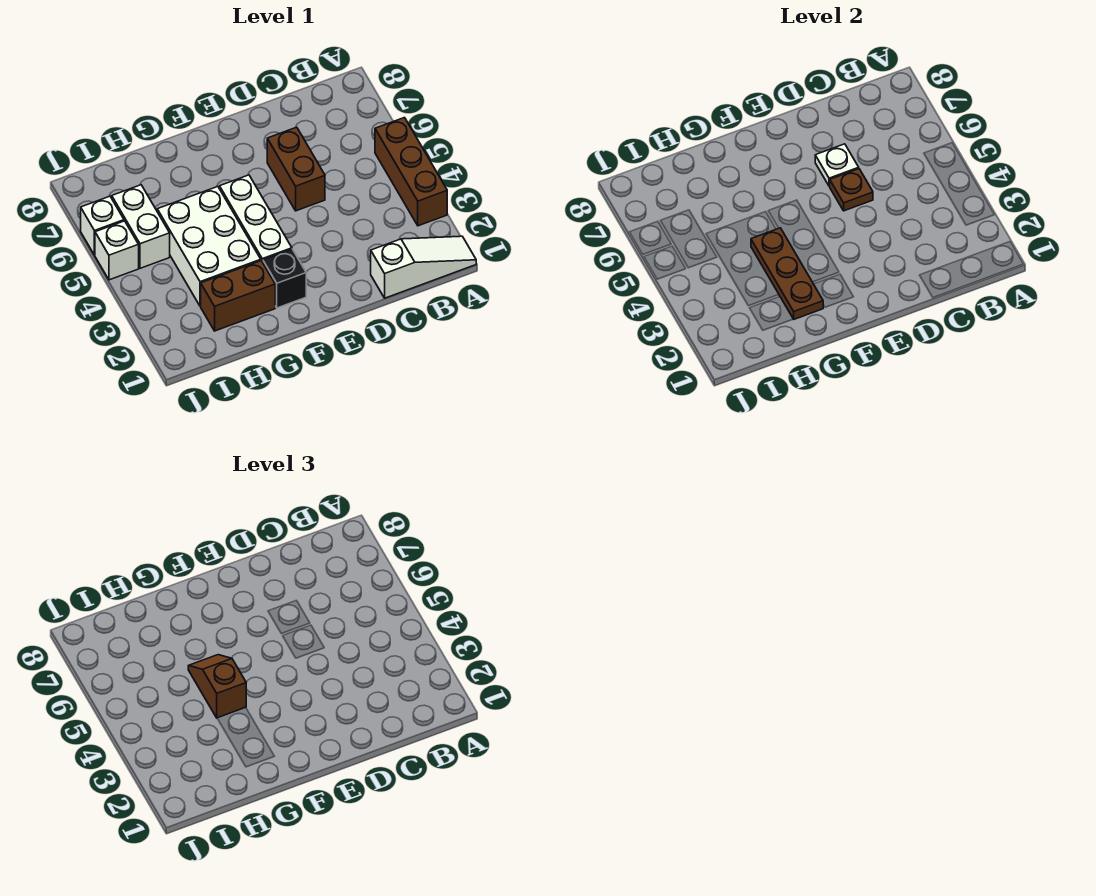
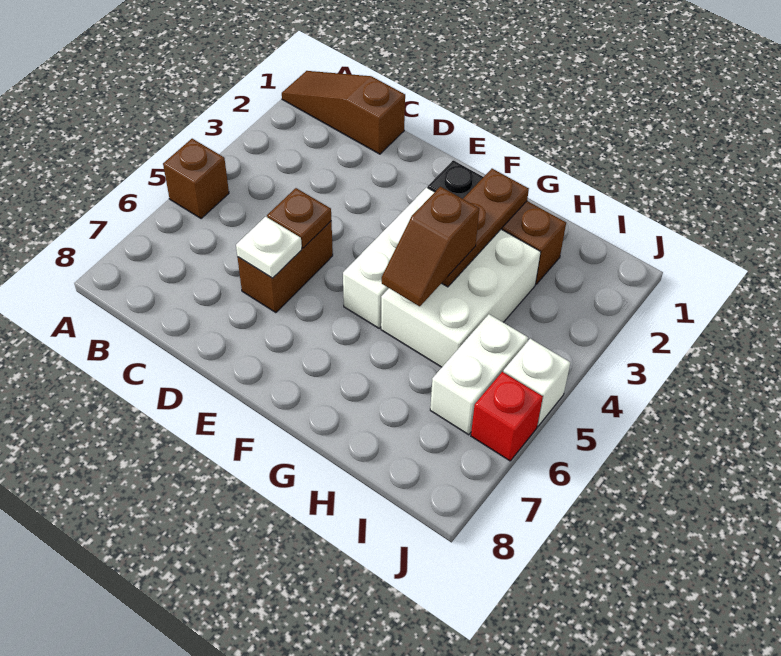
white 1x3 slope [371,236,476,298] -> brown 1x3 slope [282,71,405,154]
brown 1x3 brick [375,118,447,226] -> brown 1x1 brick [163,139,229,219]
white 1x1 brick [81,196,124,255] -> red 1x1 brick [471,372,543,461]

